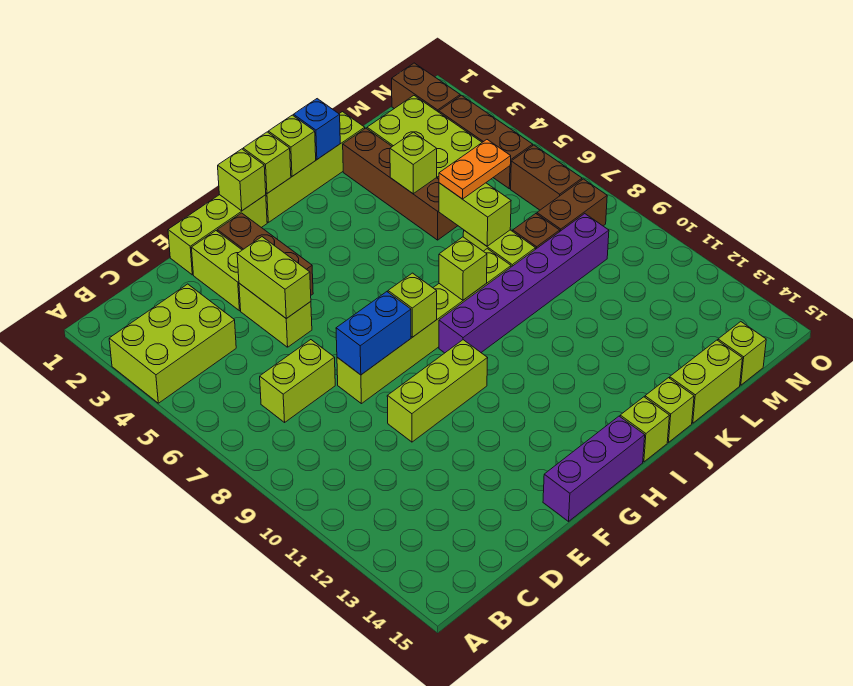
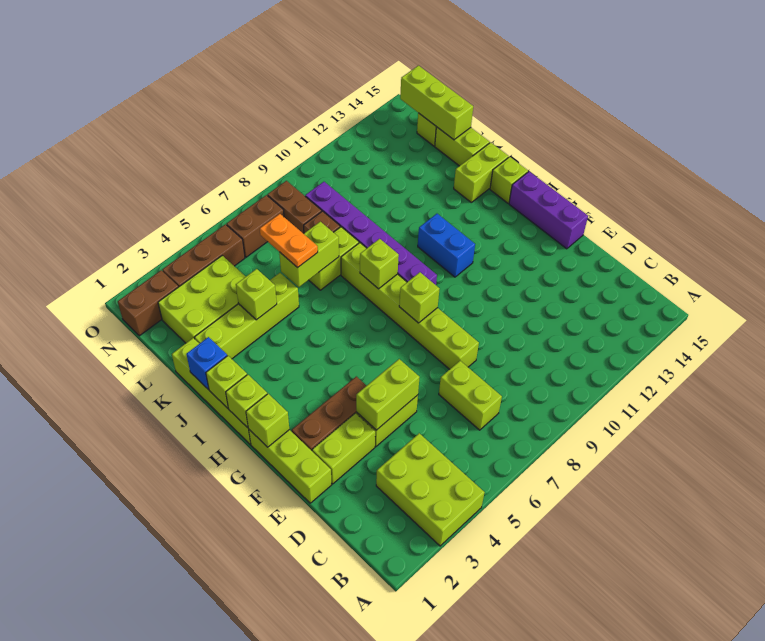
blue 1x2 brick [336,292,411,375] -> blue 1x2 brick moved to [418,214,475,277]
lime 1x3 brick [387,340,488,442] -> lime 1x3 brick moved to [400,66,473,140]
lime 1x1 brick [645,378,694,442] -> lime 1x2 brick [454,142,509,202]
brown 1x4 brick [343,128,458,240] -> lime 1x4 brick [194,273,299,359]

